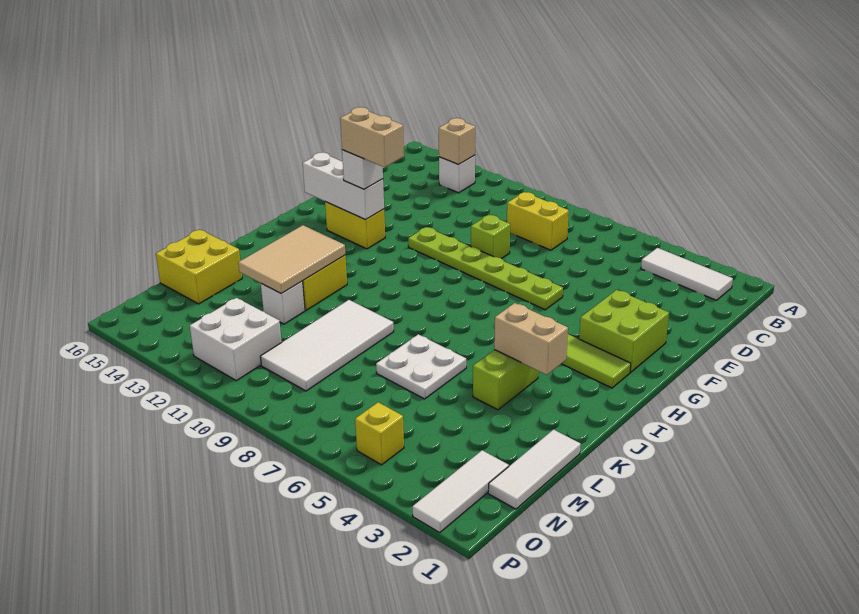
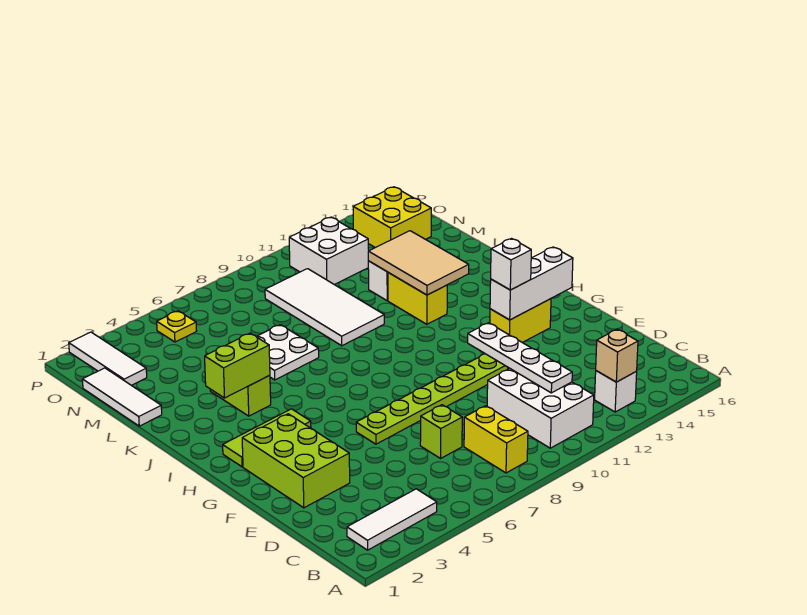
none -> white 2x3 brick [487,369,594,448]
yellow 1x2 brick [507,192,569,250] -> yellow 1x2 brick turned to [464,406,528,473]
none -> white 1x4 plate [468,323,572,393]
lime 1x1 brick [471,215,510,259] -> lime 1x1 brick moved to [420,405,462,458]
lime 2x2 brick [579,290,669,372] -> lime 2x3 brick [242,414,350,508]
tan 1x2 brick [340,107,404,167] -> none
tan 1x2 brick [494,303,568,375] -> lime 1x2 brick [205,333,270,398]
yellow 2x2 brick [156,230,242,304] -> yellow 2x2 brick moved to [353,187,431,248]
yellow 1x1 brick [355,402,404,465] -> yellow 1x1 plate [157,311,196,342]

